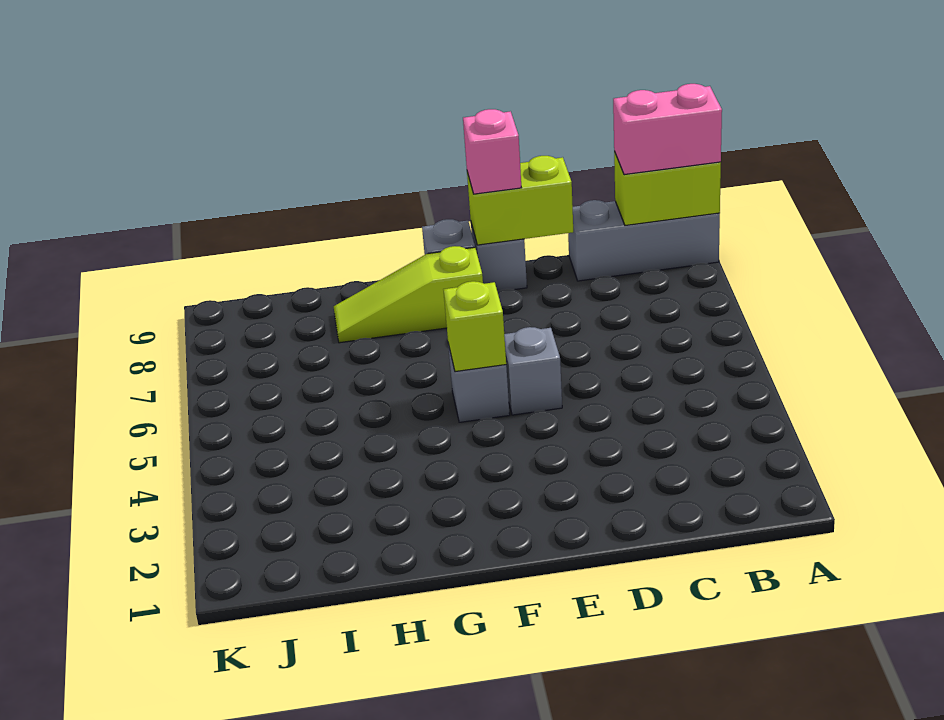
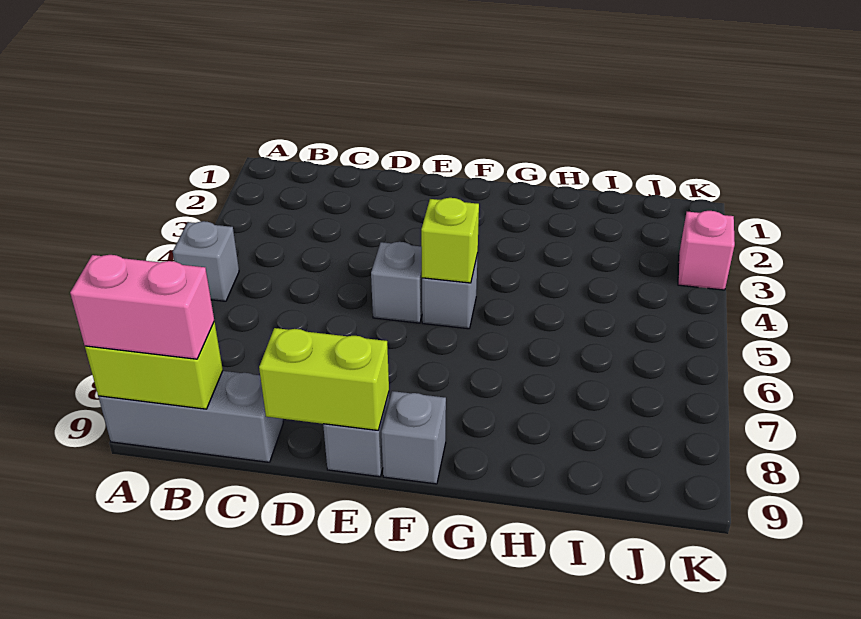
none -> grey 1x1 brick [173,221,239,301]
pink 1x1 brick [463,109,521,194] -> pink 1x1 brick moved to [678,211,735,290]
lime 1x3 slope [334,246,483,343] -> none

